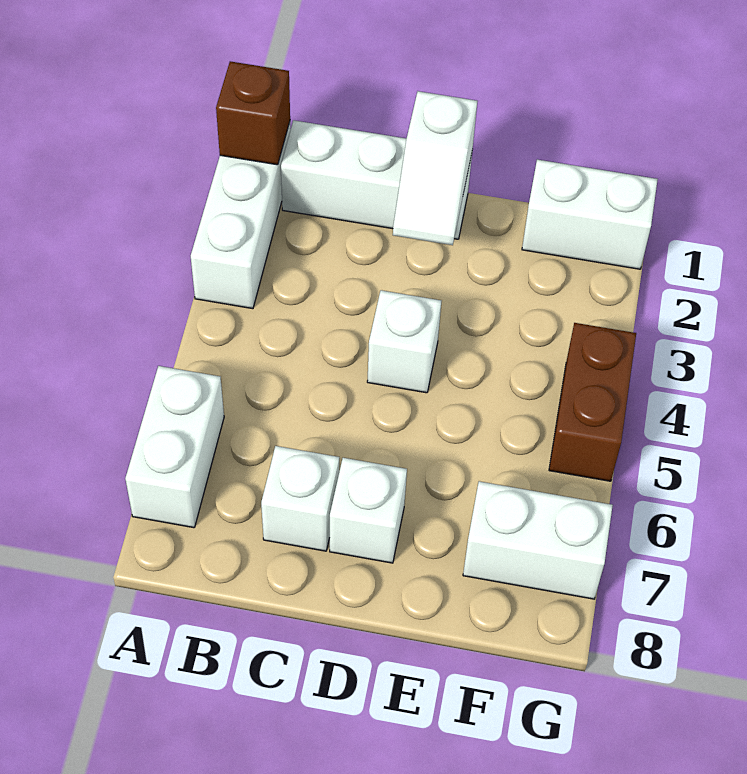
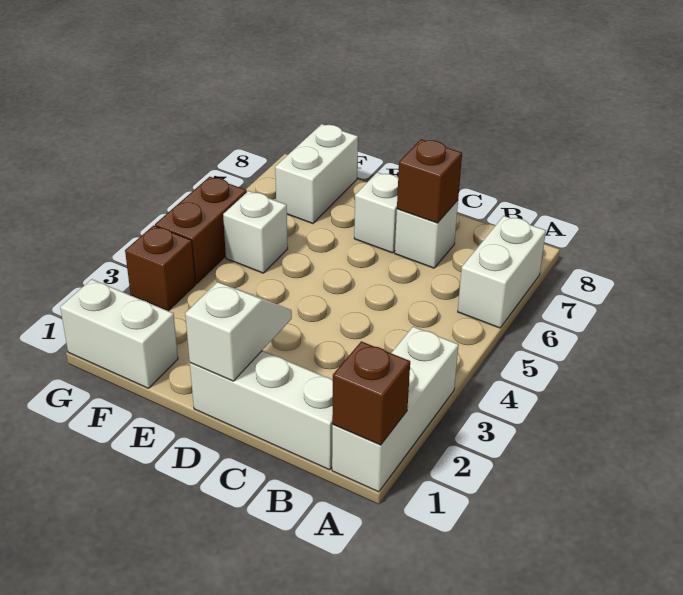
none -> brown 1x1 brick [397,139,462,223]
white 1x1 brick [367,290,441,393] -> white 1x1 brick moved to [223,191,288,273]
white 1x2 brick [463,481,613,599] -> white 1x2 brick turned to [275,124,358,224]
none -> brown 1x1 brick [125,225,195,311]

